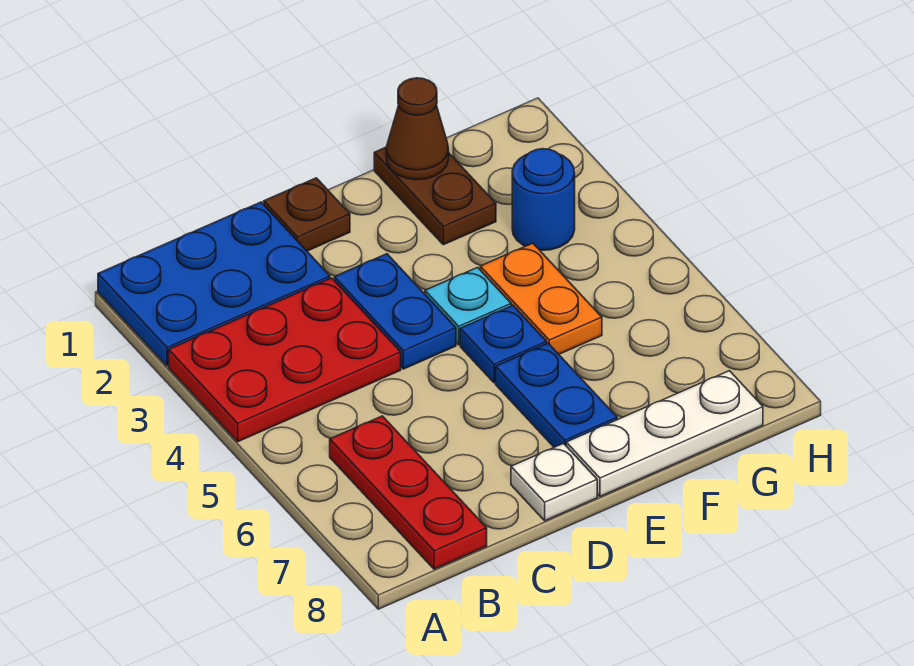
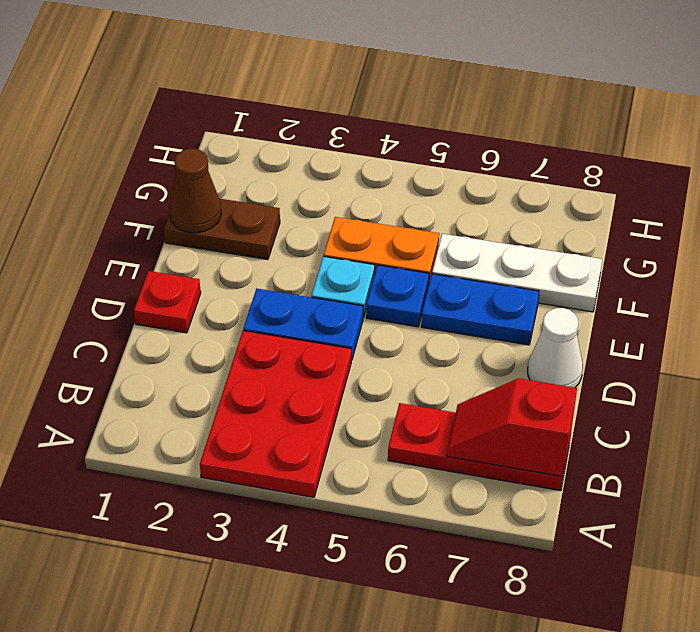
blue 2x3 plate [98,202,330,366] -> none
none -> red 1x2 slope [447,378,577,477]
brown 1x1 plate [264,178,350,251] -> red 1x1 plate [134,271,201,333]
white 1x1 plate [511,443,597,521] -> white 1x1 cone [528,308,583,388]
white 1x3 plate [566,371,763,496] -> white 1x3 plate turned to [432,234,602,312]
blue 1x1 round brick [512,149,575,250] -> none

